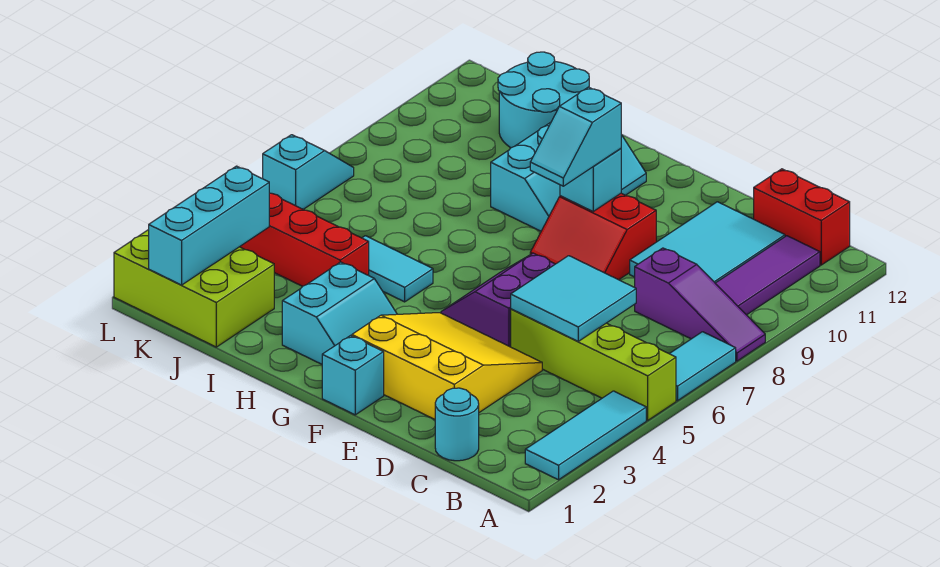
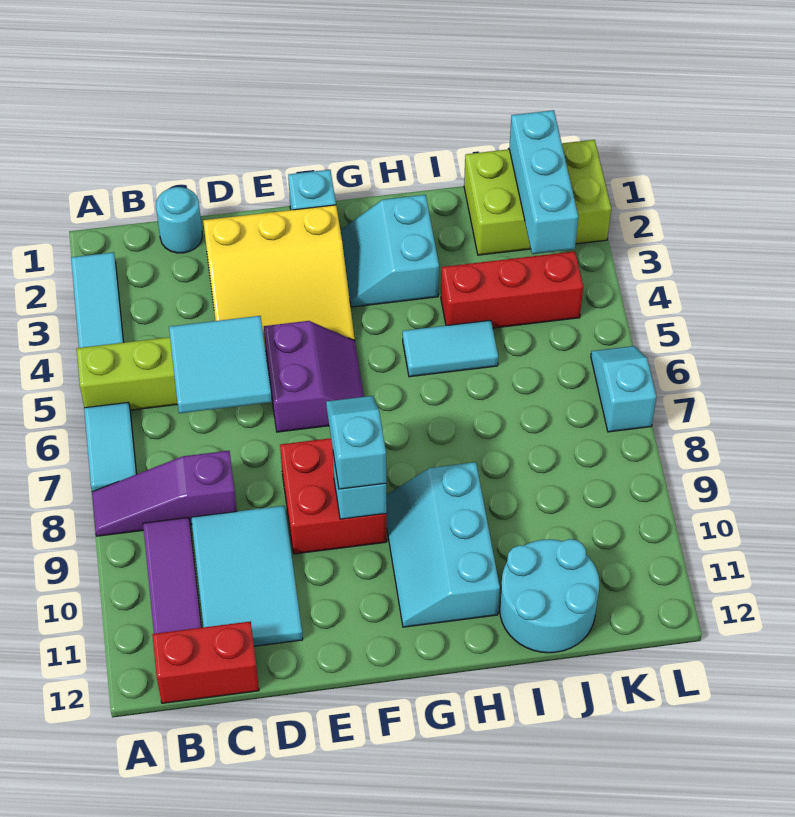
red 2x2 slope [530,193,656,280] -> red 2x2 brick [280,438,387,554]
cyan 1x2 slope [263,135,354,209] -> cyan 1x2 slope turned to [591,346,656,432]

